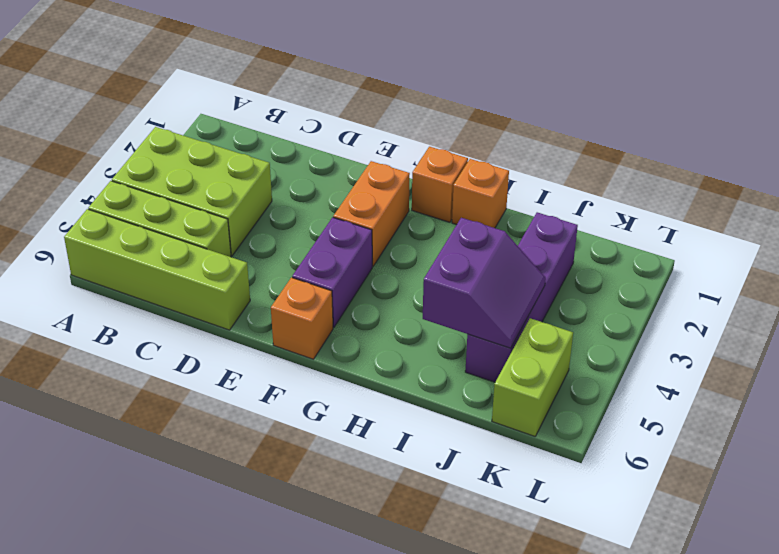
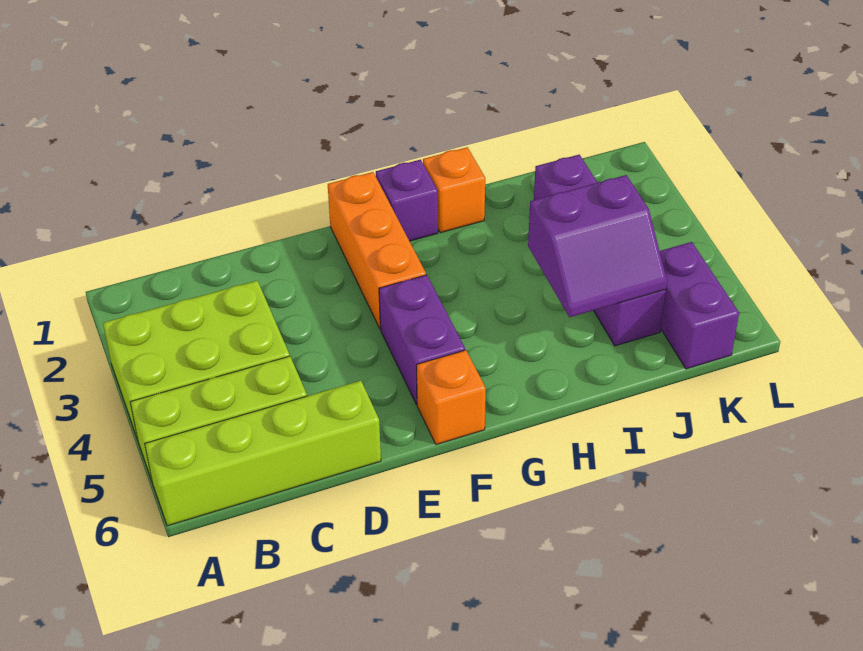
orange 1x2 brick [333,161,410,267] -> orange 1x3 brick [328,172,426,329]
orange 1x1 brick [412,147,468,222] -> purple 1x1 brick [376,160,438,241]
purple 2x2 slope [423,218,546,348] -> purple 2x2 slope turned to [528,175,667,317]
lime 1x2 brick [492,318,573,436] -> purple 1x2 brick [660,242,739,369]

